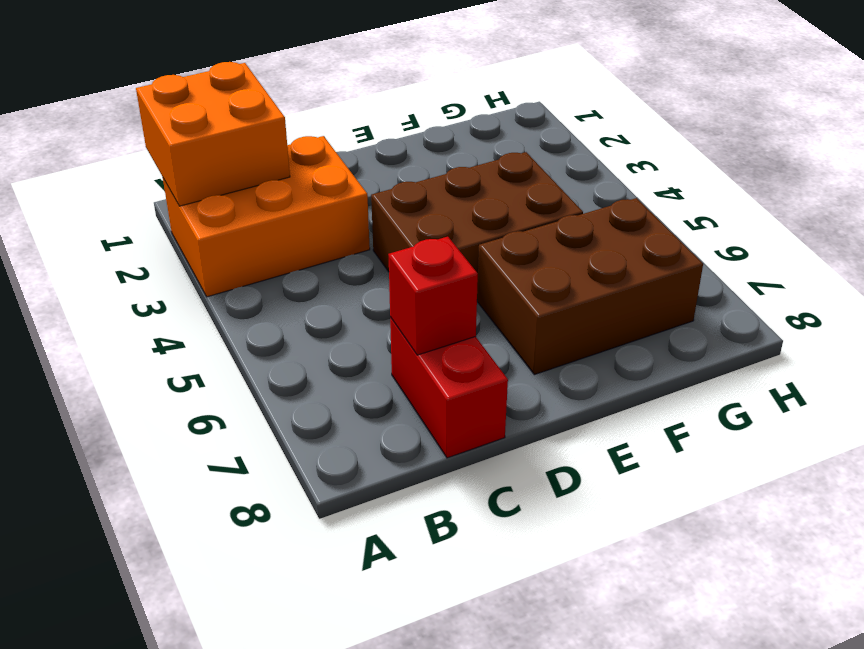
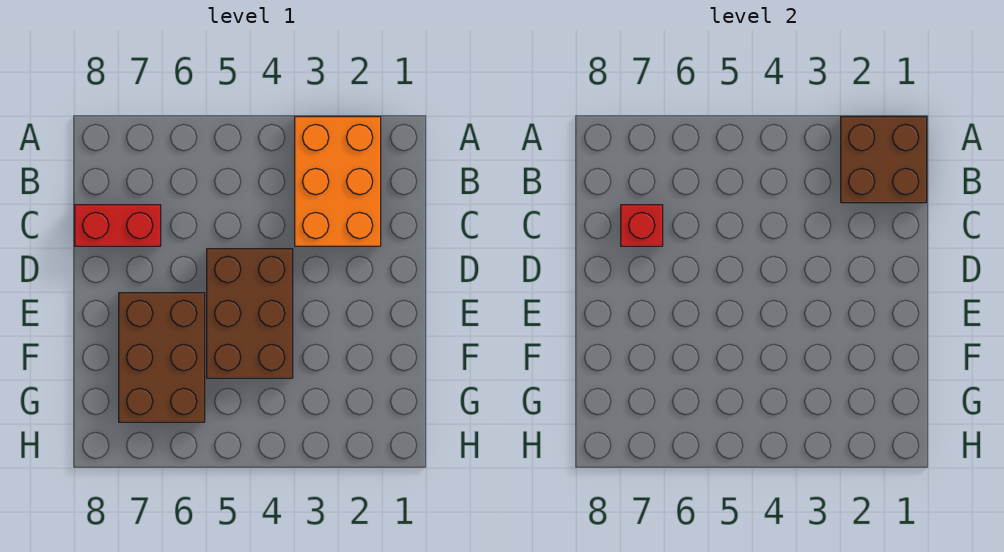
orange 2x2 brick [136,62,290,206] -> brown 2x2 brick [841,117,927,203]

